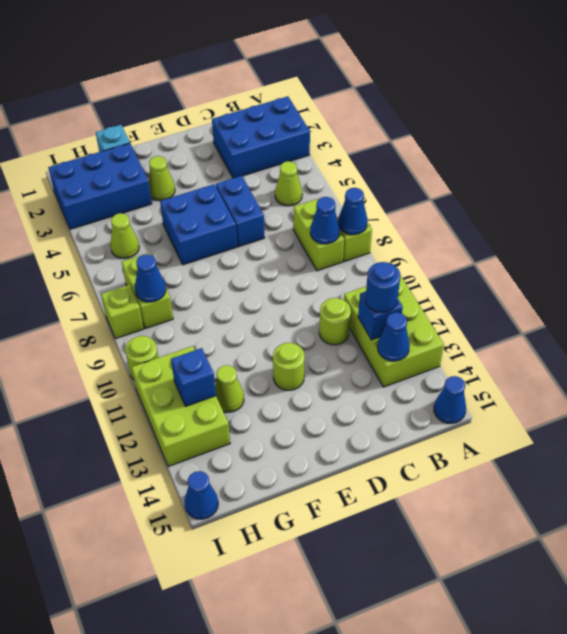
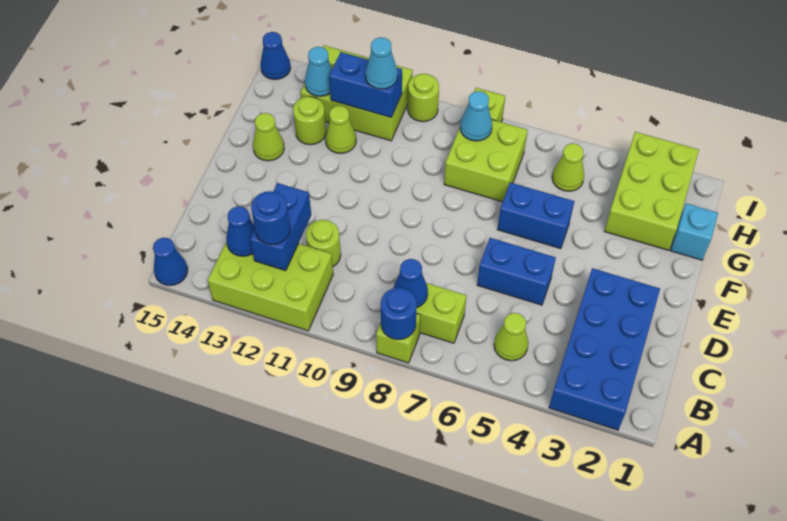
blue 2x3 brick [212,96,310,178] -> blue 2x4 brick [549,268,660,430]
blue 1x1 cone [338,188,367,235] -> blue 1x1 round brick [381,288,417,340]
blue 1x1 brick [358,291,403,340] -> blue 1x2 brick [250,183,311,271]
blue 2x2 brick [160,184,237,265] -> blue 1x2 brick [497,182,575,249]
lime 1x1 round brick [273,343,305,390] -> lime 1x1 round brick moved to [293,96,326,145]
lime 1x1 cone [148,156,175,200] -> lime 1x1 cone moved to [253,113,284,161]
blue 2x3 brick [48,143,152,229] -> lime 2x3 brick [604,132,699,250]
lime 1x2 brick [122,253,173,329] -> lime 2x2 brick [444,119,528,202]
blue 1x1 cone [135,254,166,302] -> cyan 1x1 cone [460,91,492,141]
none -> cyan 1x1 cone [365,37,398,89]
blue 1x1 brick [171,348,216,406] -> blue 1x2 brick [329,52,402,117]
none -> cyan 1x1 cone [305,47,332,96]

